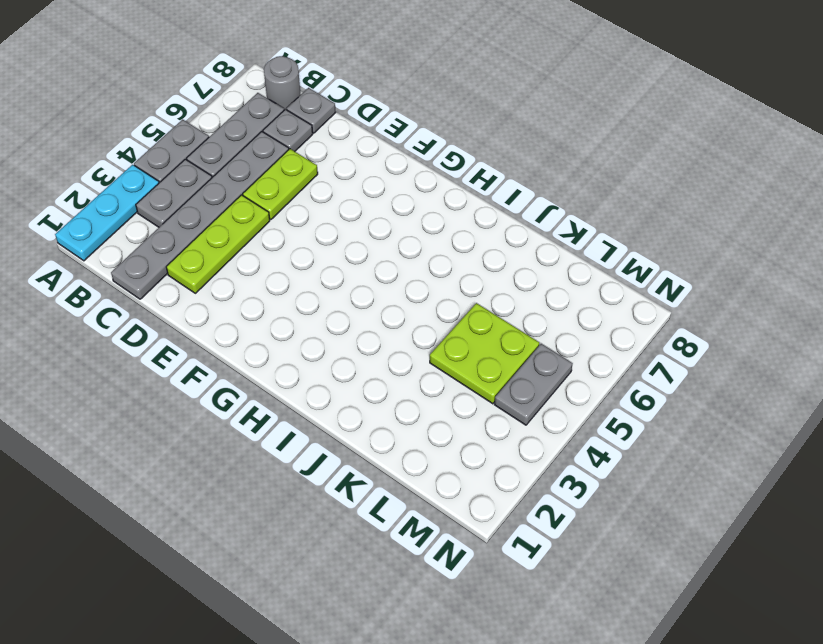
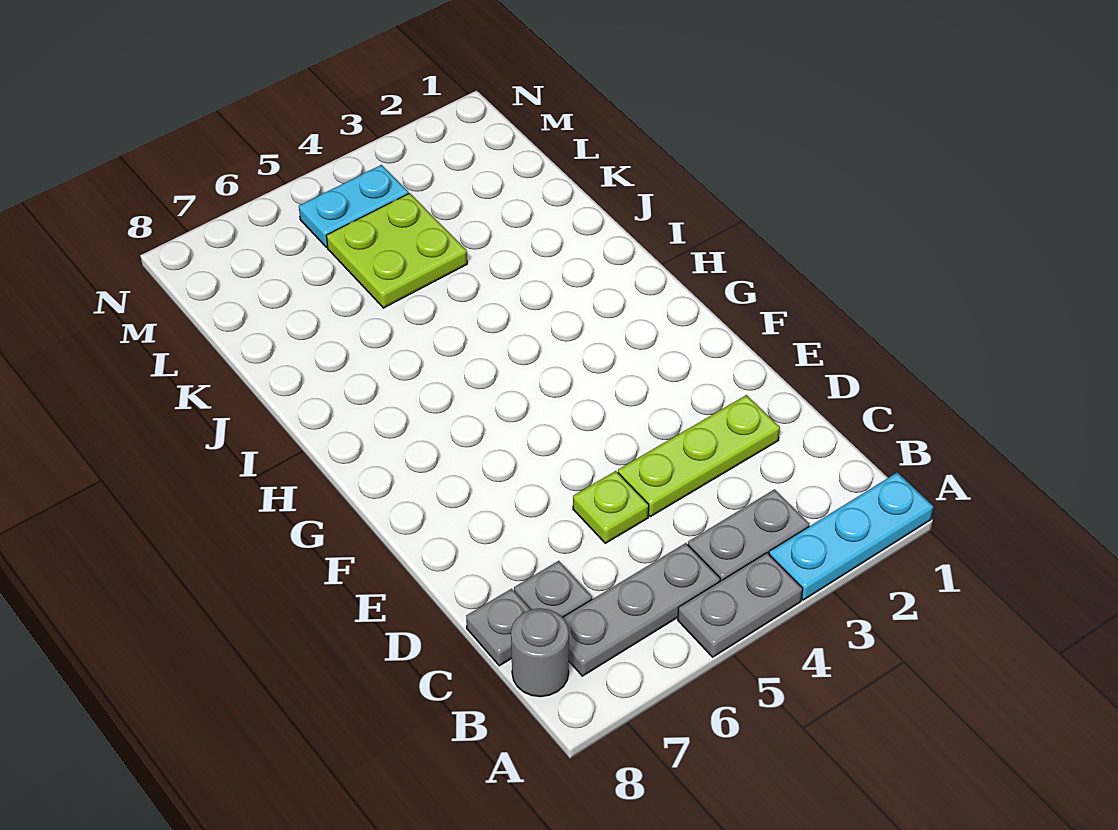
grey 1x6 plate [111,132,289,299] -> none
lime 1x2 plate [243,149,318,220] -> lime 1x1 plate [573,471,649,543]
grey 1x2 plate [495,344,573,425] -> cyan 1x2 plate [299,165,409,248]

